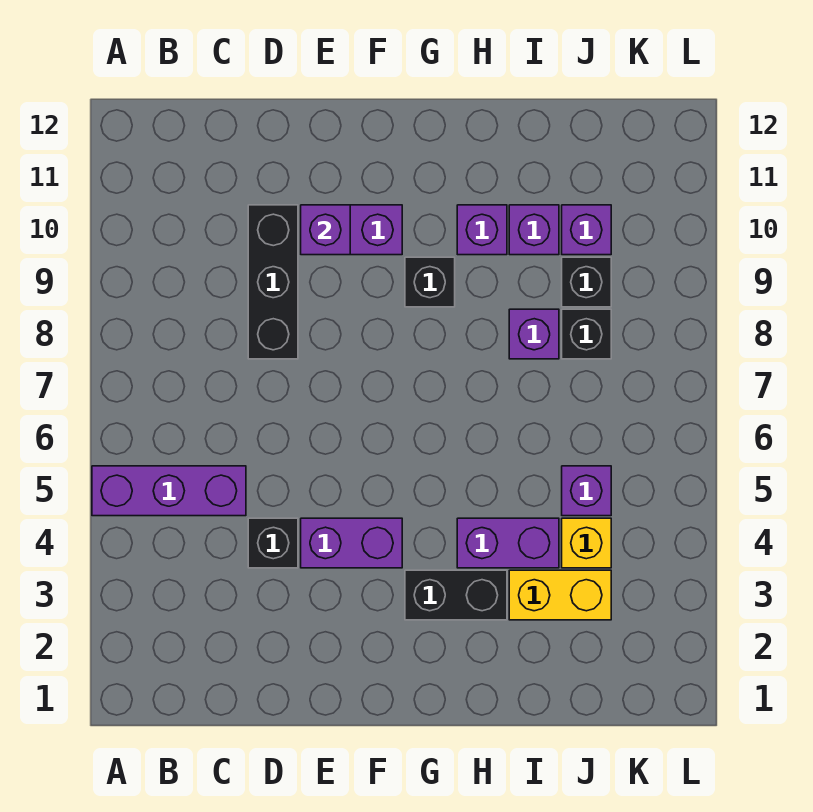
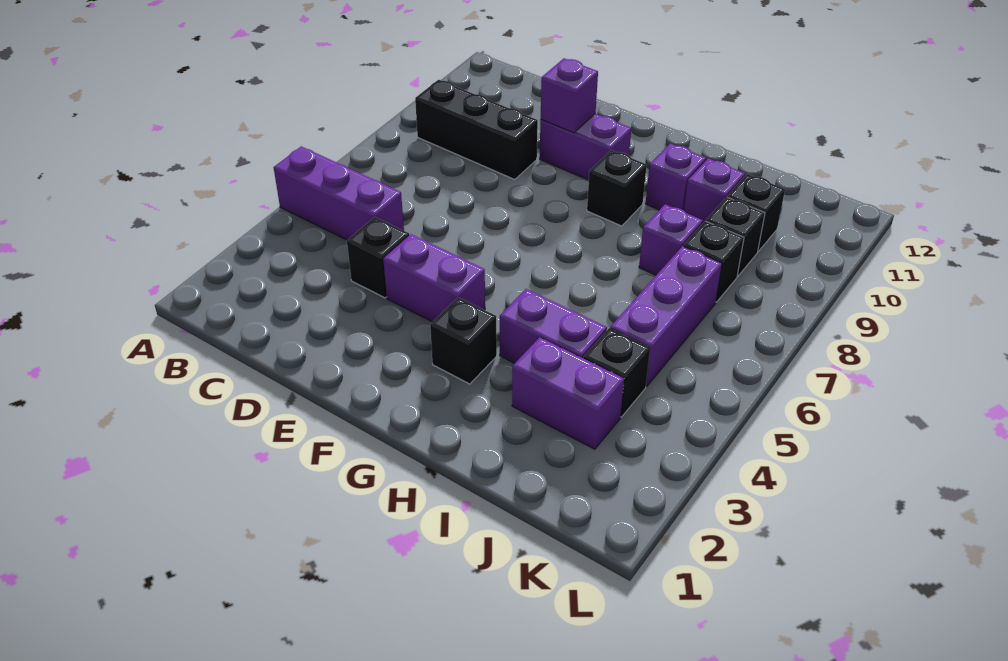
black 1x3 brick [248,205,298,359] -> black 1x3 brick turned to [415,80,538,180]
black 1x2 brick [405,570,507,620] -> black 1x1 brick [430,297,497,384]
yellow 1x2 brick [509,570,611,620] -> purple 1x2 brick [512,337,624,449]
yellow 1x1 brick [562,518,611,568] -> black 1x1 brick [583,328,650,417]
purple 1x1 brick [562,466,611,516] -> purple 1x3 brick [610,246,722,387]
purple 1x1 brick [562,205,611,255] -> black 1x1 brick [727,174,785,251]

